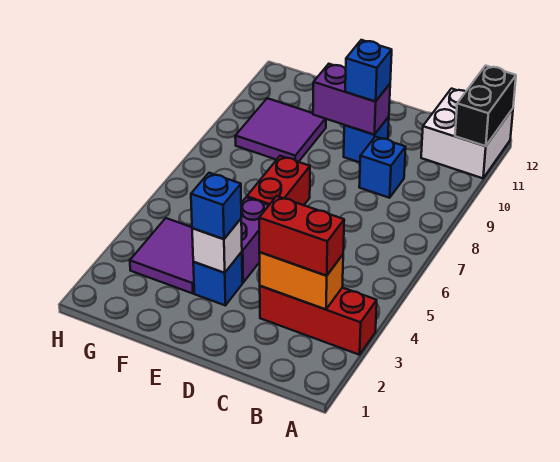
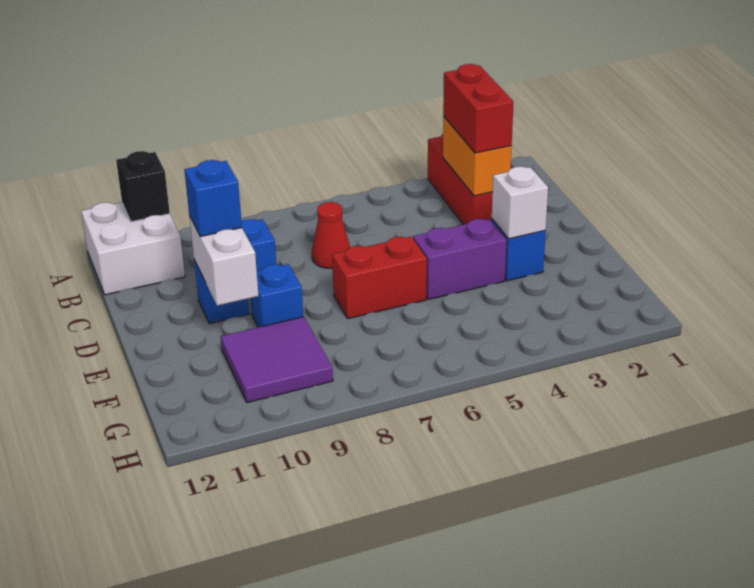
black 1x2 brick [455,66,516,146] -> black 1x1 brick [116,151,170,222]
none -> red 1x1 cone [312,202,350,269]
purple 1x2 brick [313,64,390,135] -> white 1x2 brick [189,216,259,306]
blue 1x1 brick [191,173,241,239] -> blue 1x1 brick moved to [250,264,303,327]
purple 2x2 tile [130,218,194,294] -> none

